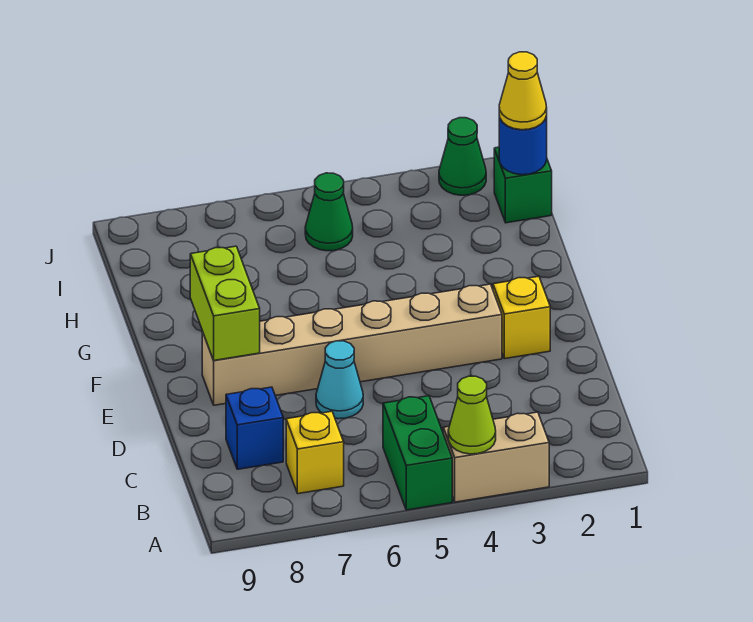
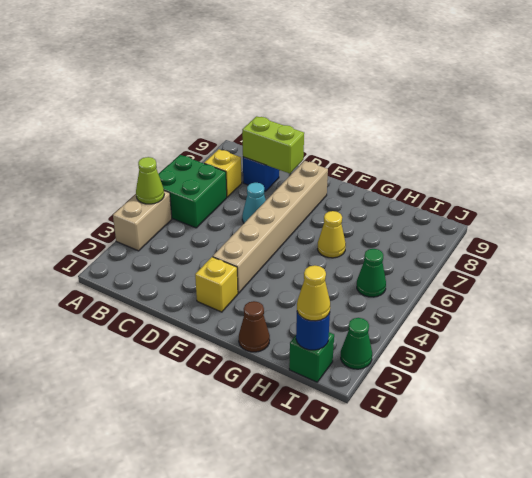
green 1x2 brick [383,396,452,510] -> green 2x2 brick [159,155,227,228]
lime 1x2 brick [190,246,260,360] -> lime 1x2 brick moved to [242,116,304,174]
none -> brown 1x1 cone [239,301,270,352]
none -> yellow 1x1 cone [318,211,346,258]

